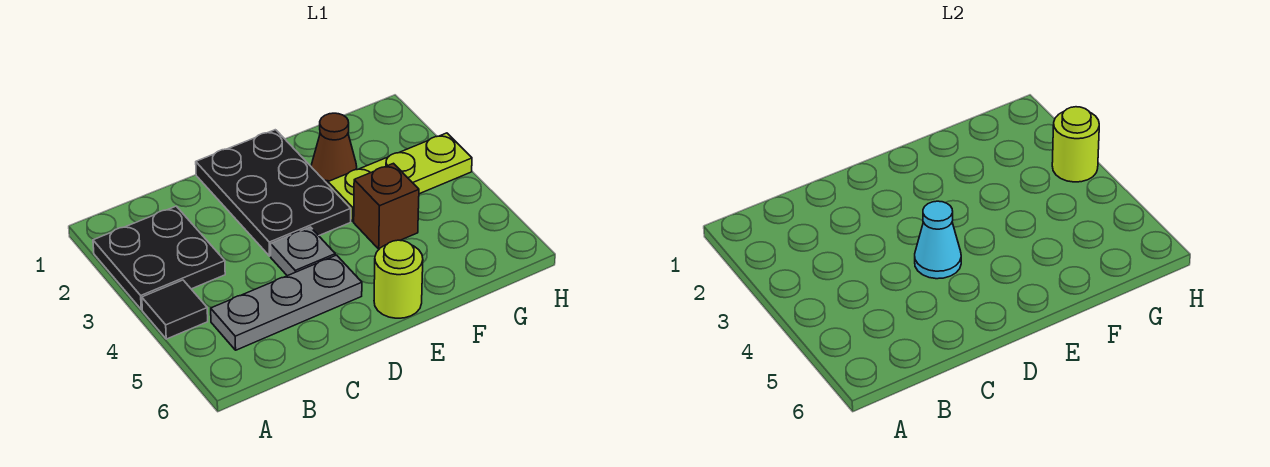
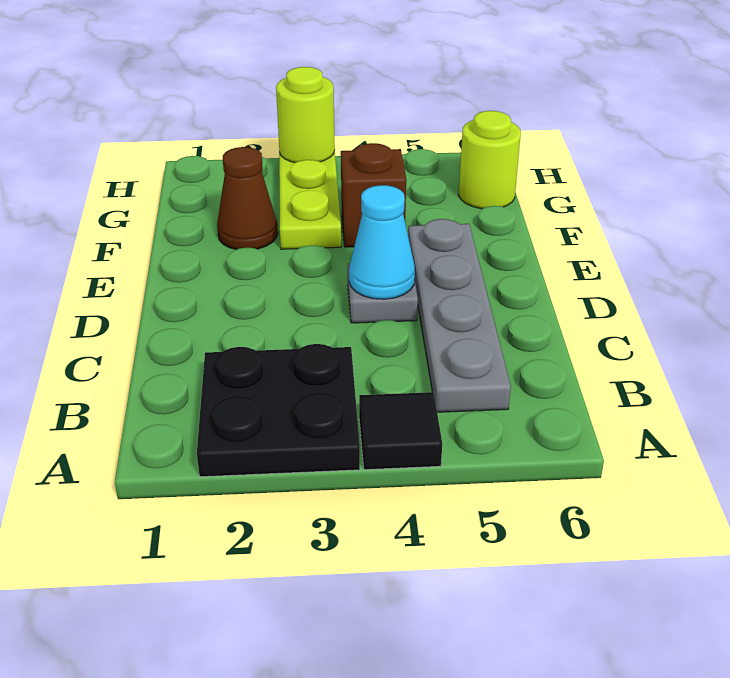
grey 1x3 plate [211,255,362,350] -> grey 1x4 plate [408,219,511,412]
black 2x3 plate [196,130,351,256] -> none
lime 1x1 round brick [374,240,423,318] -> lime 1x1 round brick moved to [459,111,521,209]

